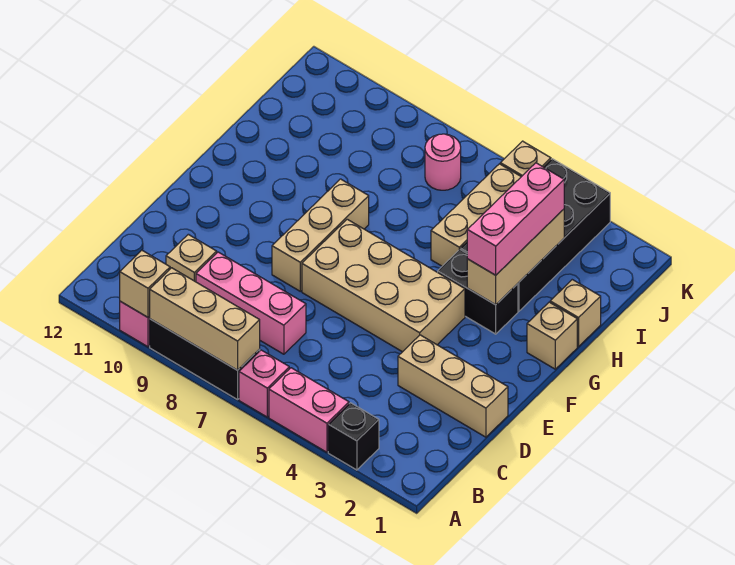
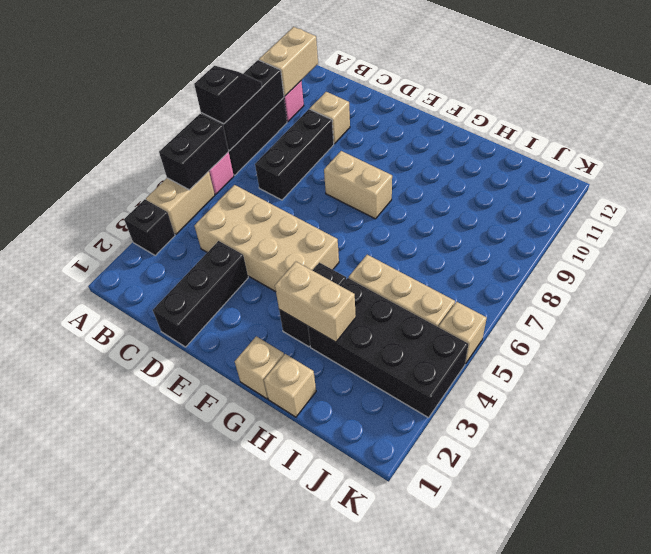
pink 1x2 brick [269,368,349,452] -> tan 1x2 brick [146,171,215,234]
none -> black 1x2 brick [159,114,229,190]
tan 1x3 brick [149,268,260,370] -> black 1x3 brick [201,60,284,150]
none -> black 1x2 slope [194,66,262,124]
tan 1x1 brick [120,250,170,317] -> tan 1x2 brick [259,27,318,96]
pink 1x3 brick [196,252,306,354] -> black 1x3 brick [255,109,334,200]
tan 1x3 brick [398,335,508,437] -> black 1x3 brick [153,241,248,347]
tan 2x4 brick [302,219,465,352] -> tan 2x4 brick turned to [195,185,339,292]
tan 1x3 brick [272,179,369,291] -> tan 1x2 brick [324,151,392,219]
tan 1x3 brick [467,209,564,305] -> tan 1x2 brick [275,262,356,342]
pink 1x3 brick [467,163,564,275] -> none
pink 1x1 round brick [425,134,461,190] -> none

